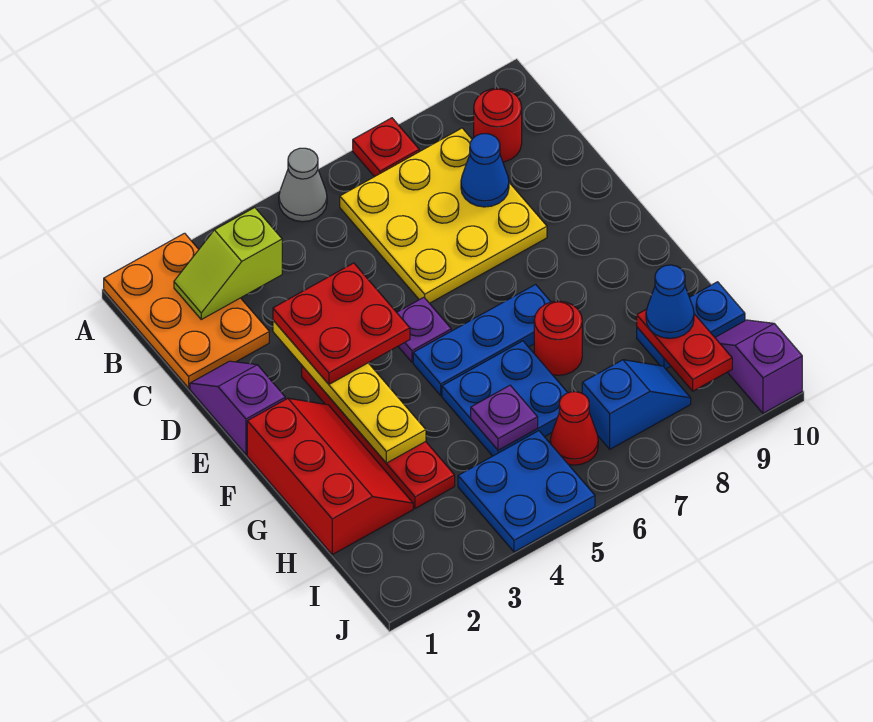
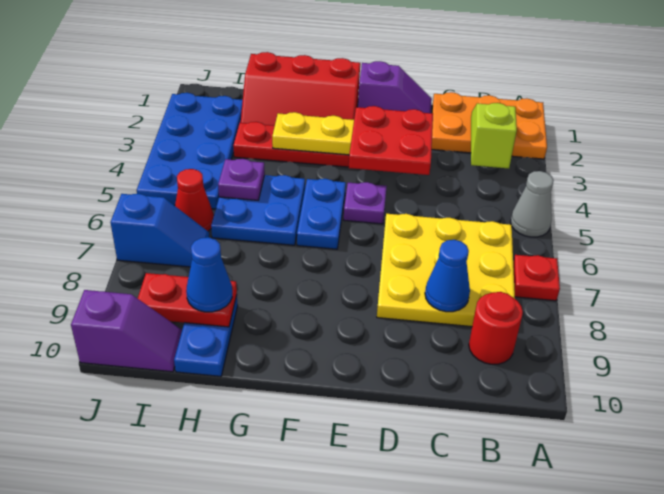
blue 1x3 plate [413,284,551,395] -> blue 1x2 plate [297,179,346,249]
red 1x1 round brick [534,301,582,375] -> none
blue 2x2 plate [458,431,595,552] -> blue 2x4 plate [137,93,243,209]
blue 1x2 slope [582,360,691,449] -> blue 1x2 slope turned to [110,194,210,267]

